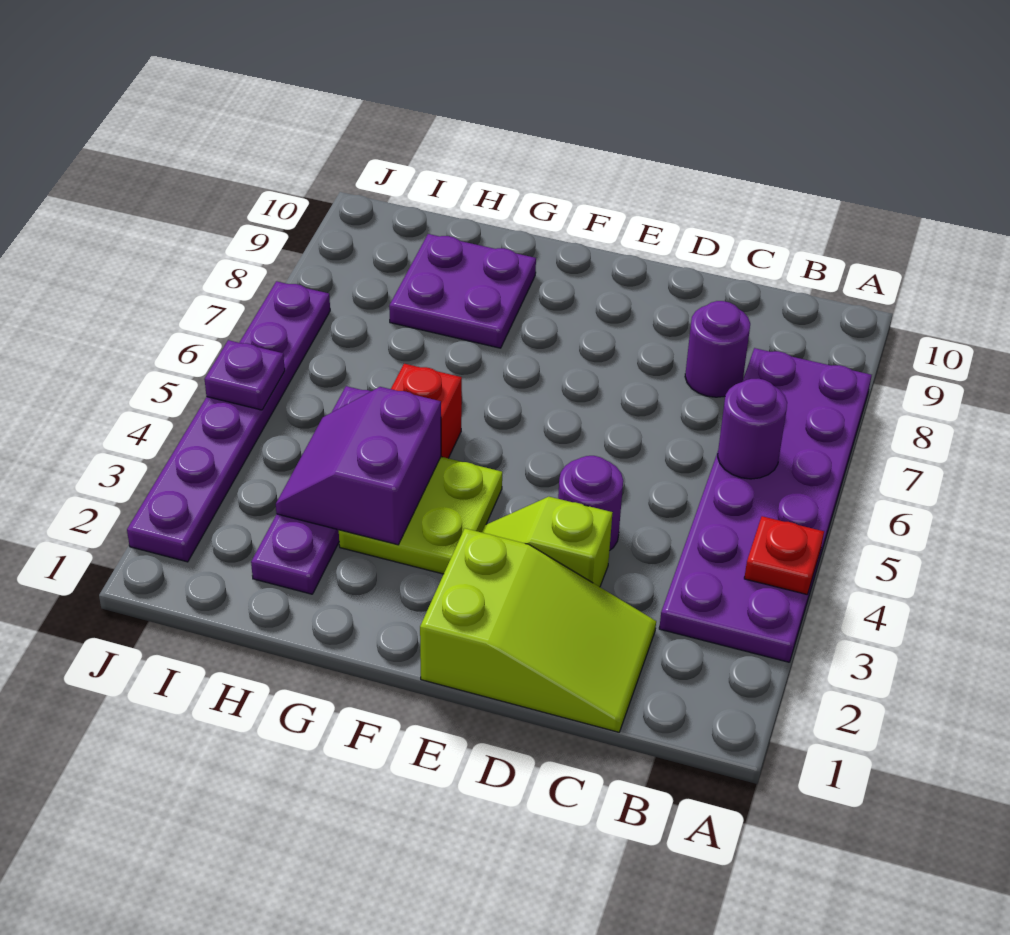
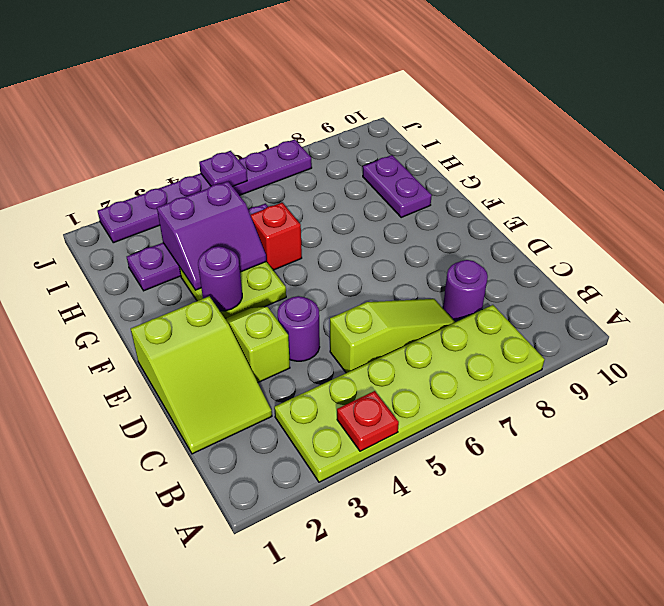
purple 2x6 plate [659,348,872,662] -> lime 2x6 plate [274,305,545,482]
purple 1x1 round brick [718,379,787,479] -> purple 1x1 round brick moved to [198,246,242,311]
none -> lime 1x3 slope [330,299,455,373]
purple 2x2 slope [276,387,441,545] -> purple 2x2 slope turned to [157,181,267,290]
purple 2x2 plate [389,234,536,348] -> purple 1x2 plate [363,155,432,217]

